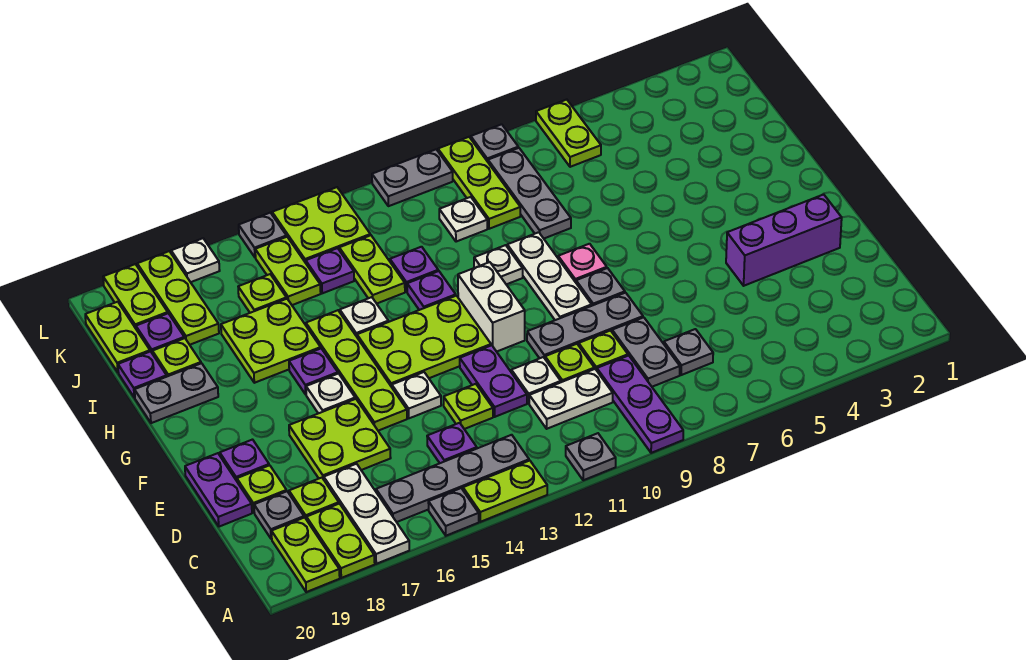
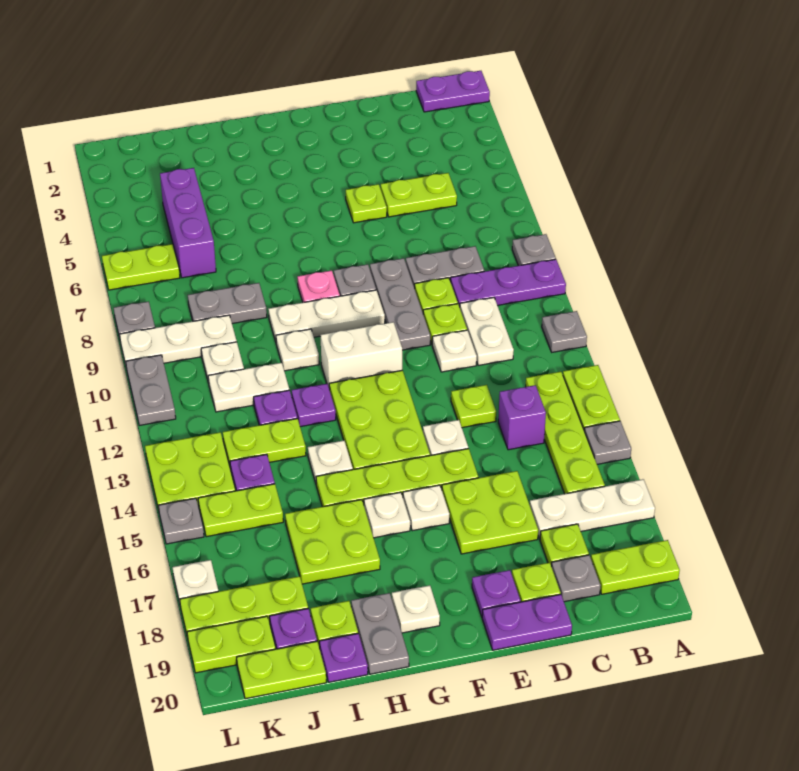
lime 1x2 plate [306,504,375,578] -> lime 1x2 plate moved to [381,173,457,217]
grey 1x4 plate [376,435,529,522] -> lime 1x4 plate [526,372,605,494]
grey 1x1 plate [664,329,713,375] -> grey 1x1 plate moved to [512,234,556,266]
purple 1x1 plate [427,423,477,463] -> purple 1x1 brick [498,385,546,450]
purple 1x2 plate [460,345,527,417] -> purple 1x2 plate moved to [416,71,490,112]
purple 1x3 brick [726,194,842,286] -> purple 1x3 brick moved to [160,168,216,278]
purple 1x1 plate [289,349,338,394] -> white 1x1 plate [364,492,410,538]
none -> white 1x1 plate [392,585,440,633]
grey 1x3 plate [488,148,571,238] -> grey 1x2 plate [188,283,267,324]
none -> white 1x2 plate [208,363,289,412]
lime 1x3 plate [438,137,520,229] -> white 1x3 plate [120,315,237,369]
lime 1x1 plate [238,274,286,313] -> lime 1x1 plate moved to [346,184,387,223]

